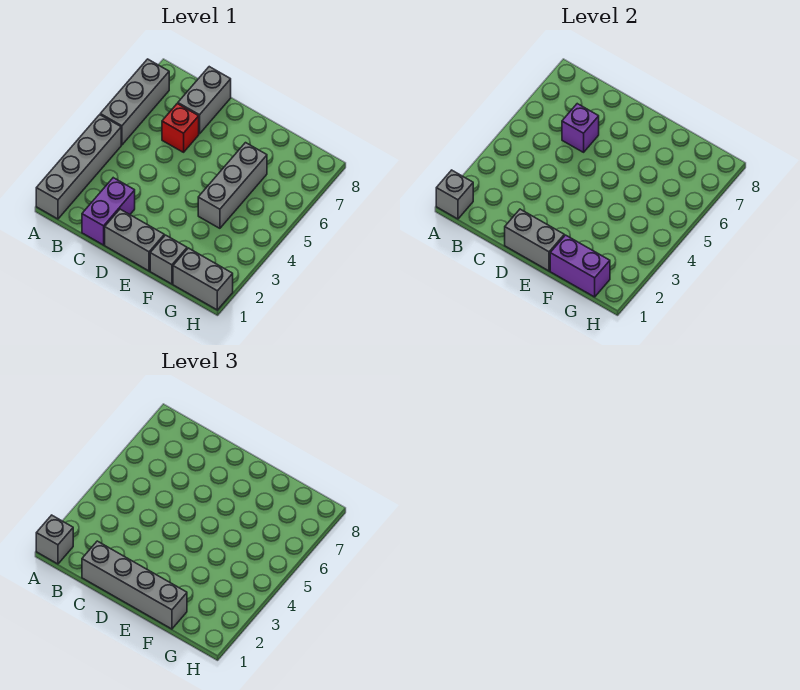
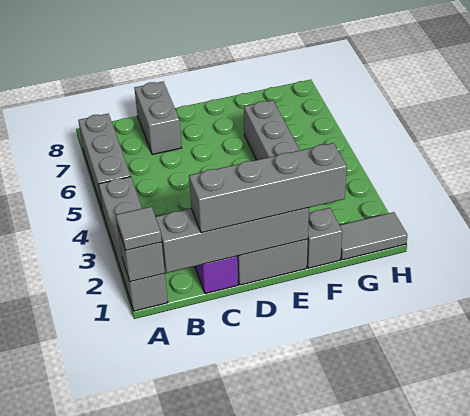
grey 1x1 brick [36,515,73,564] -> grey 1x1 tile [116,207,162,251]
red 1x1 brick [162,104,199,152] -> none
purple 1x1 brick [562,104,599,152] -> none
grey 1x2 brick [505,209,564,271] -> grey 1x4 brick [156,208,309,273]
purple 1x2 brick [550,235,610,297] -> none
grey 1x2 brick [173,248,233,310] -> grey 1x2 tile [339,212,407,260]

